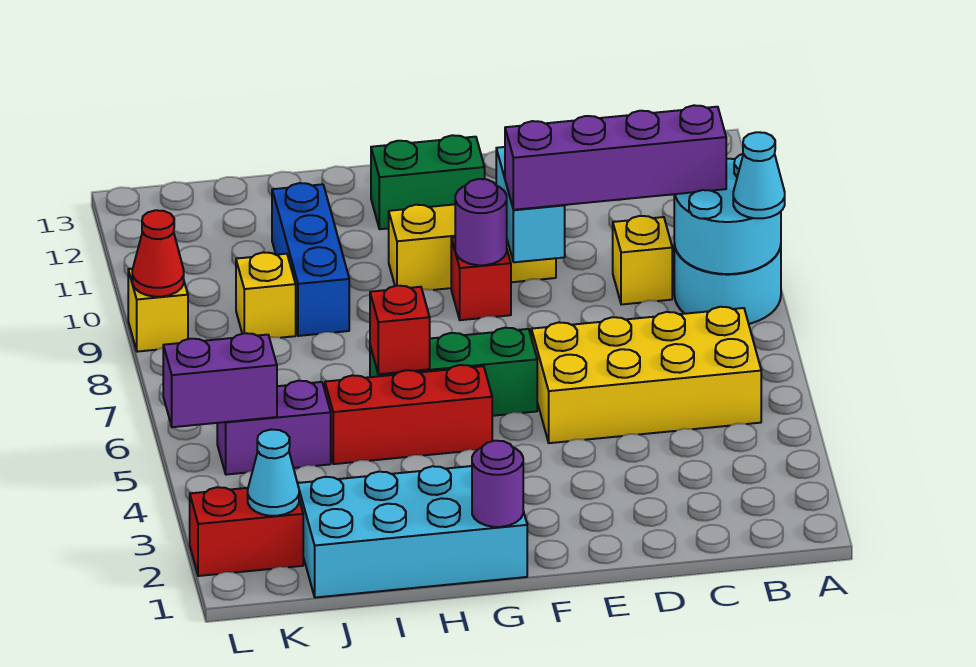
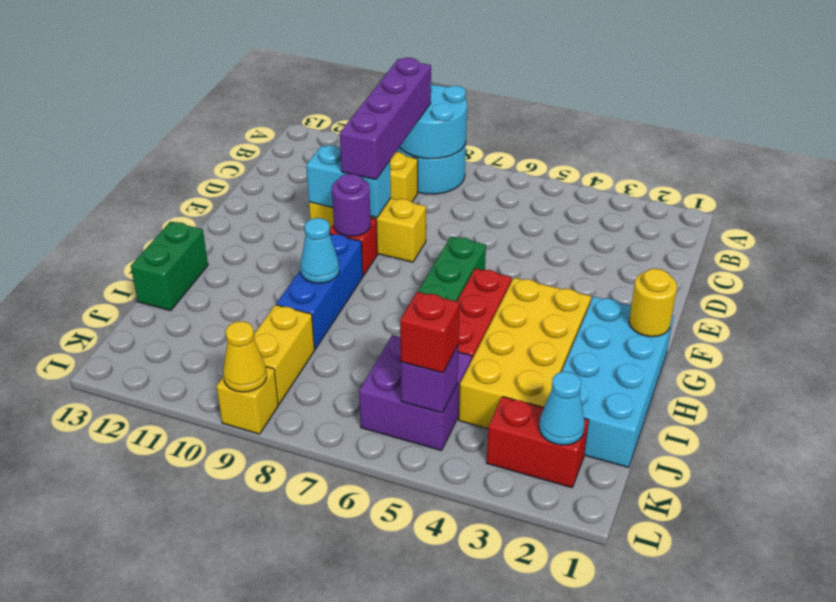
cyan 1x1 cone [733,132,785,218] -> cyan 1x1 cone moved to [300,218,339,283]
yellow 2x4 brick [531,307,761,443] -> yellow 2x4 brick moved to [459,278,591,429]
yellow 1x3 brick [389,204,556,290] -> yellow 1x3 brick turned to [309,198,426,262]
green 1x2 brick [371,135,485,229] -> green 1x2 brick moved to [131,222,208,311]
purple 1x1 round brick [472,441,523,527] -> yellow 1x1 round brick [629,269,677,337]
red 1x1 brick [370,286,430,374] -> red 1x1 brick moved to [400,292,460,373]
blue 1x3 brick [272,183,349,336] -> blue 1x3 brick turned to [276,234,363,349]
purple 1x2 brick [217,381,331,475] -> purple 2x2 brick [359,335,472,451]
yellow 1x1 brick [236,252,296,338] -> yellow 1x2 brick [254,305,314,404]
red 1x2 brick [190,487,303,576] -> red 1x2 brick turned to [487,397,589,488]
purple 1x2 brick [163,333,277,427] -> purple 1x1 brick [401,346,458,413]
red 1x1 cone [132,210,184,297] -> yellow 1x1 cone [223,321,267,392]

